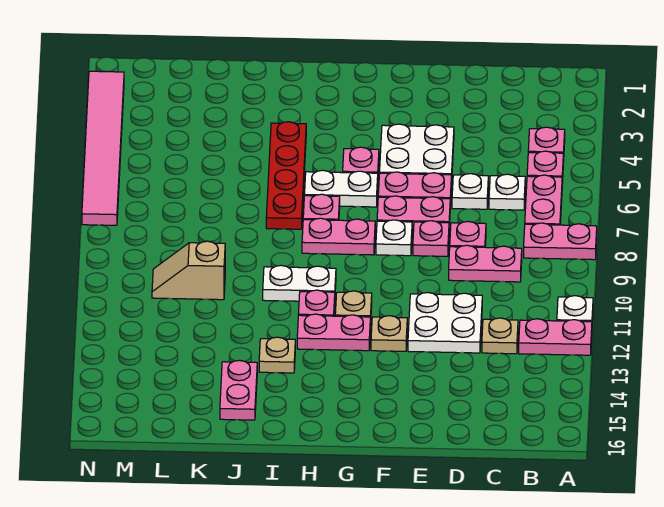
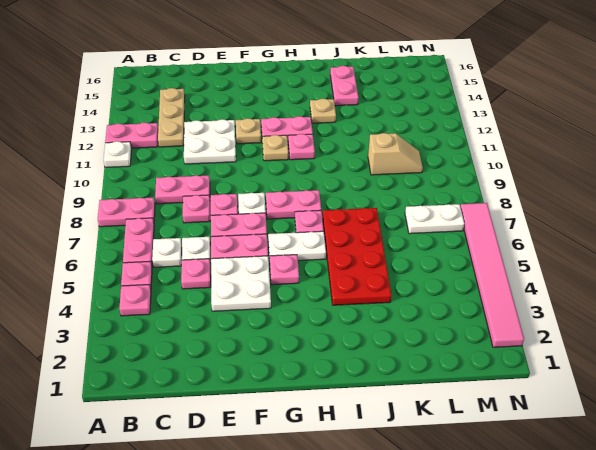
tan 1x1 plate [482,318,518,354] -> tan 1x3 plate [158,88,185,147]
none -> pink 1x1 plate [181,259,211,289]
white 1x2 plate [263,265,336,301] -> white 1x2 plate moved to [405,204,464,234]
red 1x4 plate [266,122,306,229] -> red 2x4 plate [323,208,392,305]

